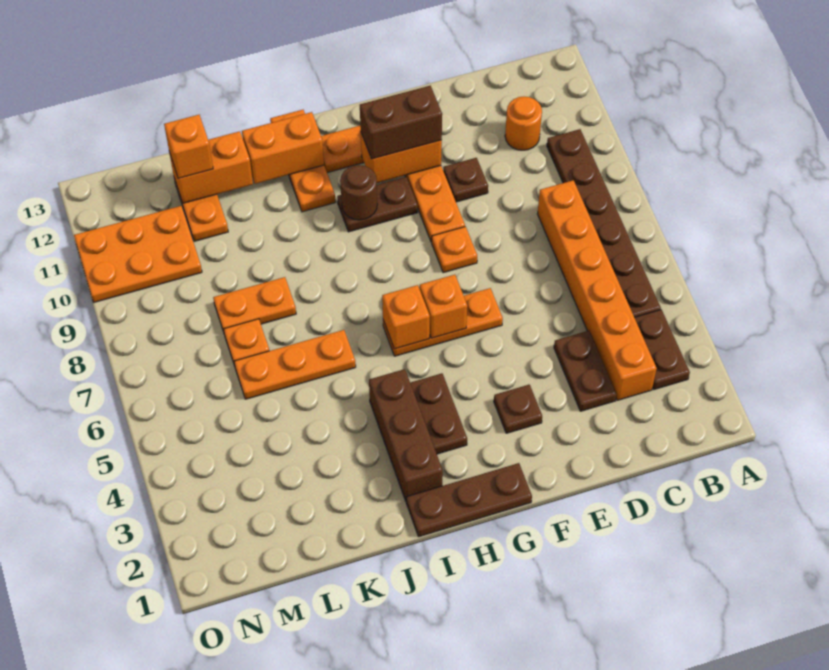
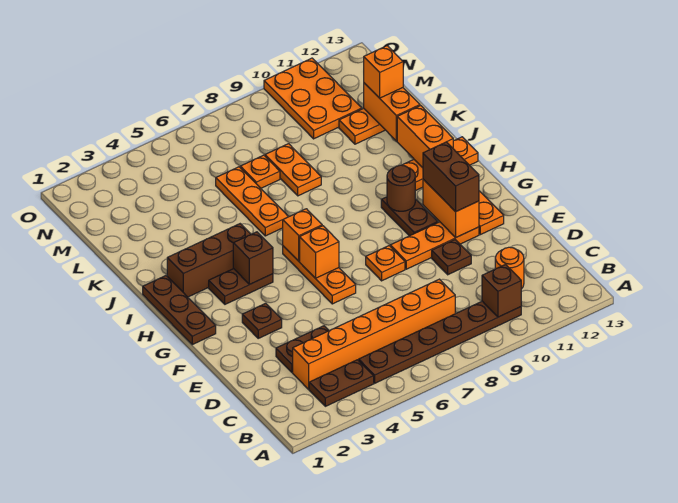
none -> brown 1x1 brick [482,265,521,317]
none -> brown 1x1 brick [233,232,273,285]

